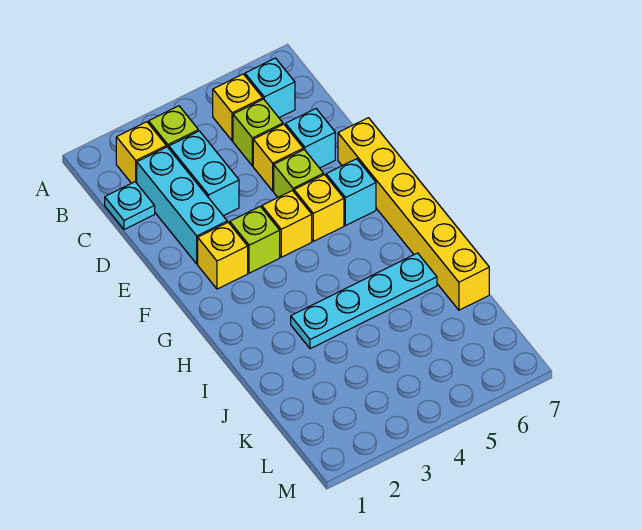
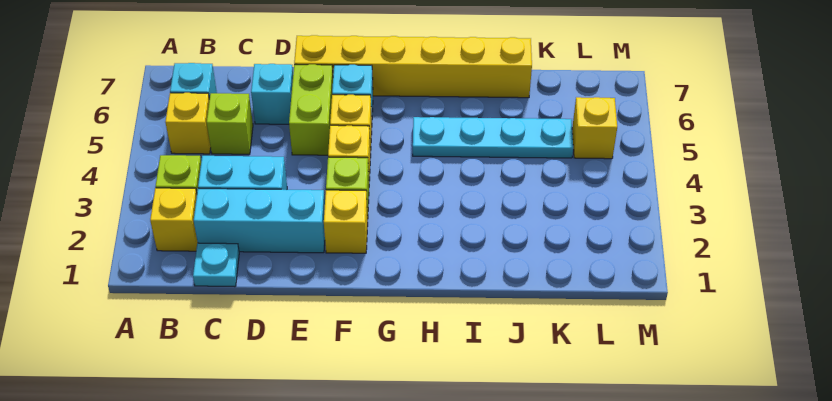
yellow 1x1 brick [253,124,303,191] -> yellow 1x1 brick moved to [572,97,617,159]
lime 1x1 brick [274,150,324,197] -> lime 1x2 brick [289,64,333,155]
cyan 1x4 plate [291,253,437,349] -> cyan 1x4 plate turned to [413,117,573,158]

